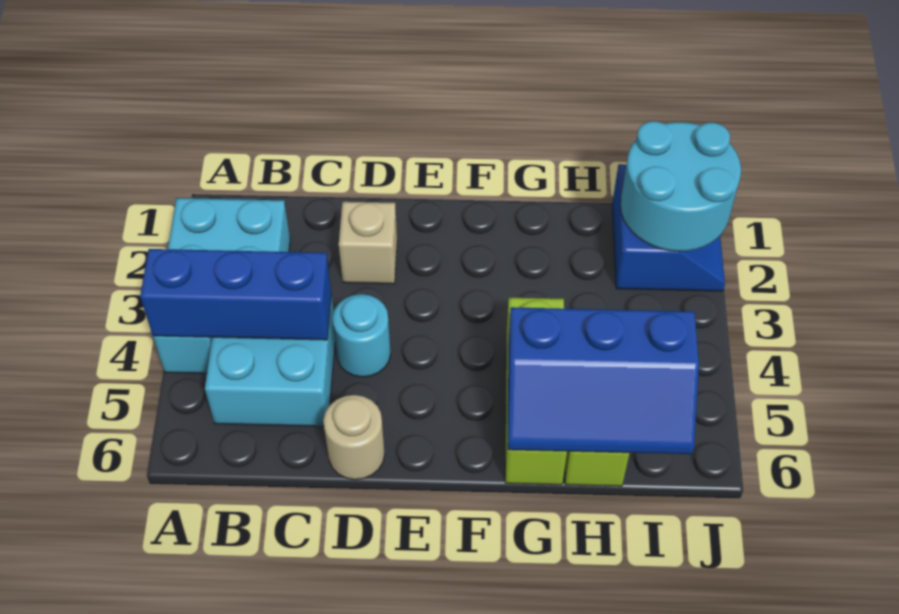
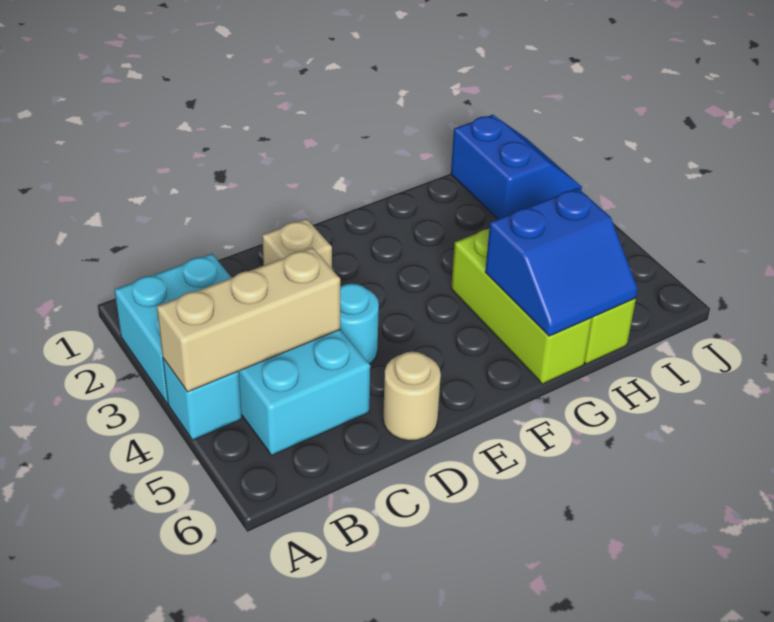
blue 1x3 brick [140,249,331,340] -> tan 1x3 brick [157,247,340,392]
blue 2x3 slope [508,307,699,454] -> blue 2x2 slope [485,188,638,336]
cyan 2x2 round brick [621,121,741,252] -> none

